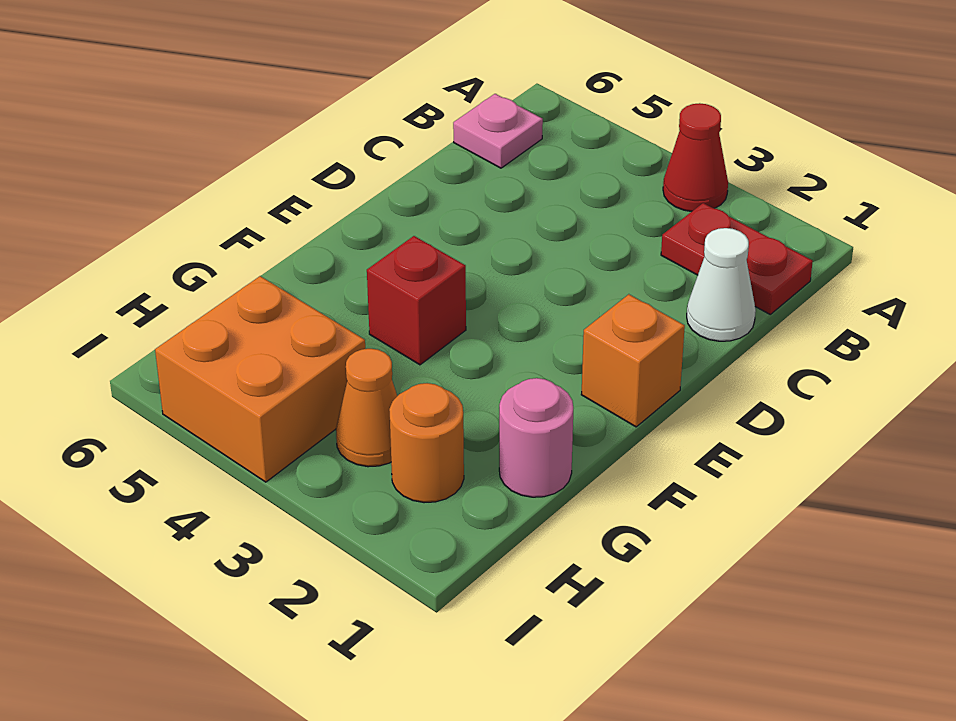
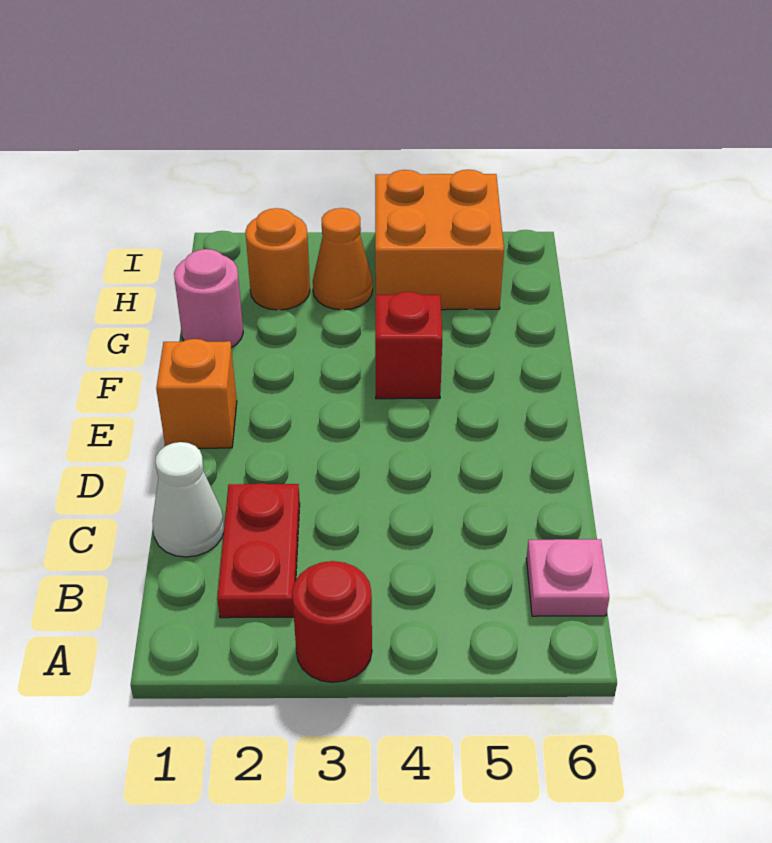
red 1x1 cone [663,103,728,211] -> red 1x1 round brick [292,561,372,682]
red 1x2 plate [661,203,813,314] -> red 1x2 plate turned to [217,483,300,618]

